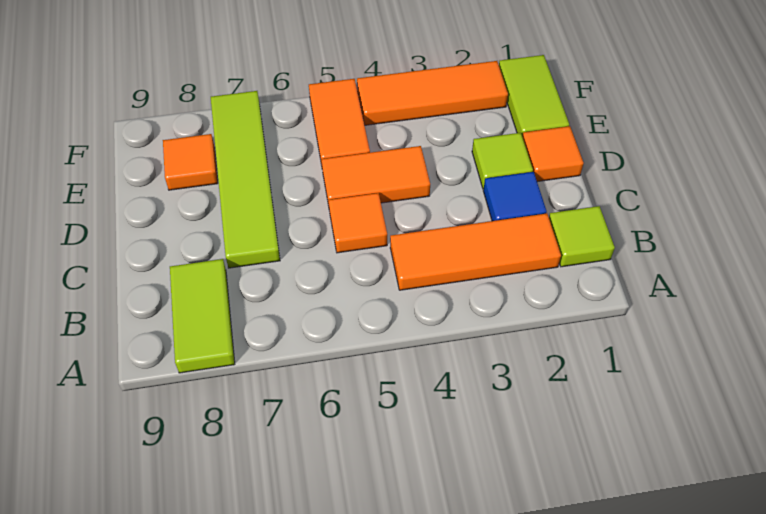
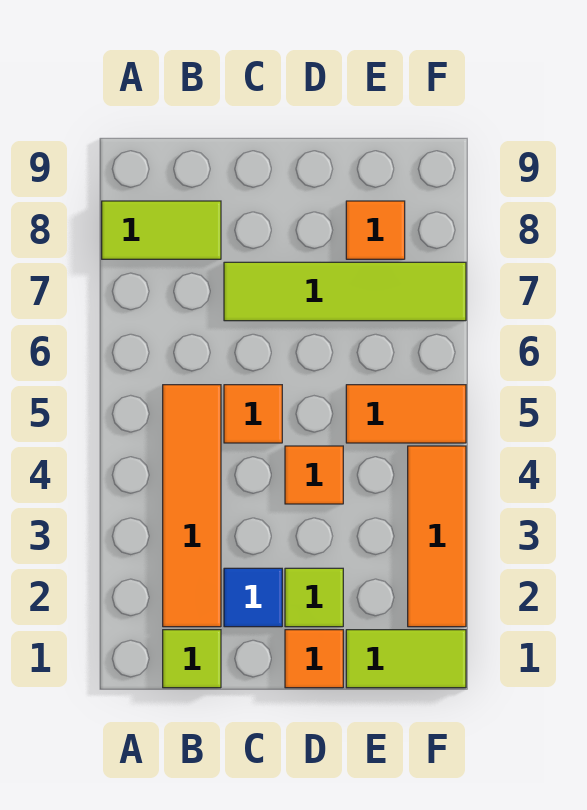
orange 1x3 tile [390,213,561,290] -> orange 1x4 tile [163,385,221,627]
orange 1x2 tile [322,146,430,206] -> orange 1x1 tile [285,446,343,504]

